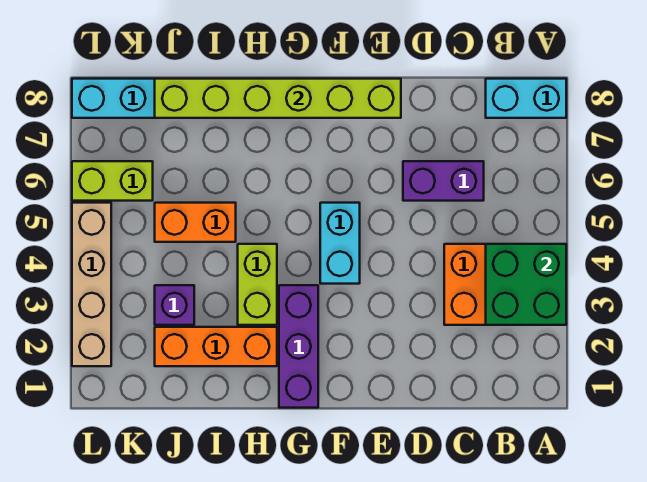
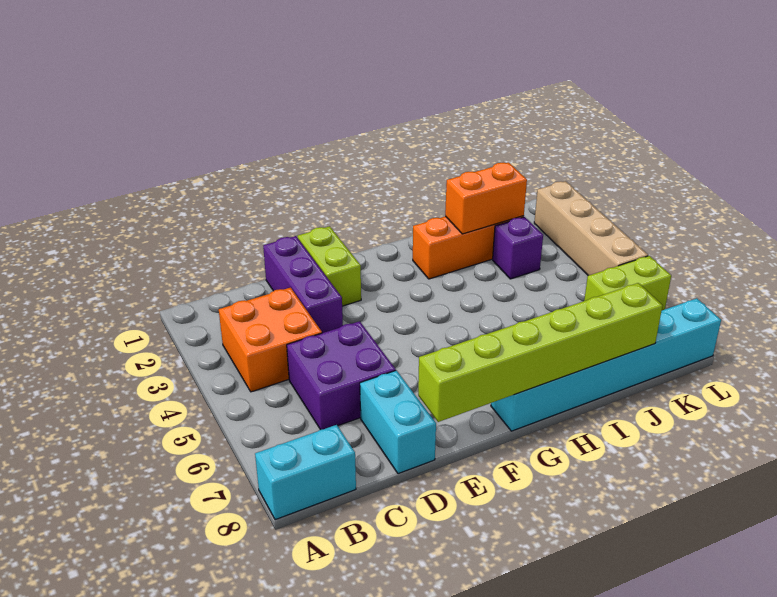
green 2x2 brick [486,244,566,325] -> none
purple 1x2 brick [403,161,484,201] -> purple 2x2 brick [287,321,396,430]
cyan 1x2 brick [320,203,360,284] -> cyan 1x2 brick moved to [360,370,436,474]
purple 1x3 brick [279,285,318,408] -> purple 1x3 brick moved to [263,236,343,333]
lime 1x2 brick [238,244,277,325] -> lime 1x2 brick moved to [298,226,361,306]
orange 1x2 brick [155,203,236,242] -> orange 1x2 brick moved to [445,162,527,234]

